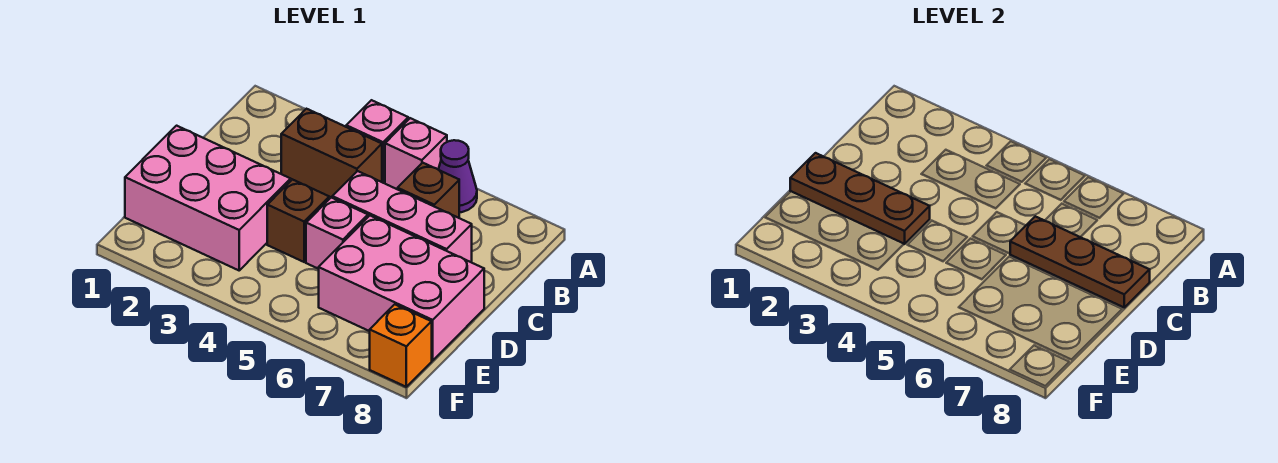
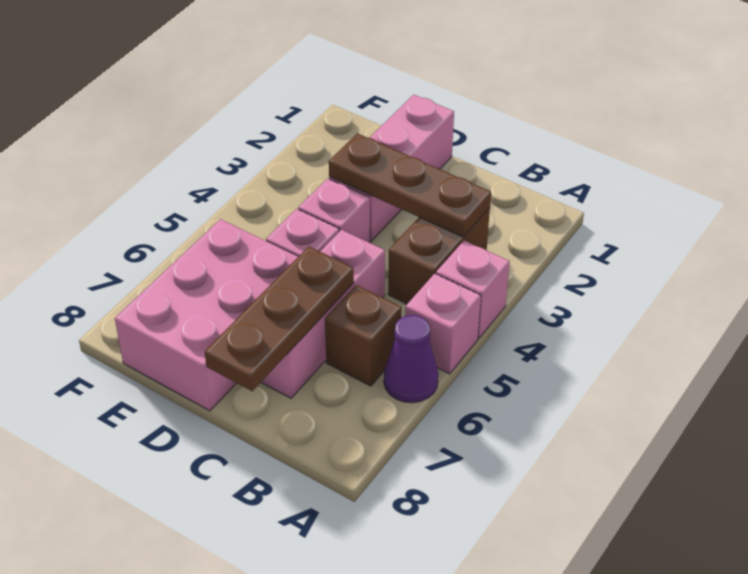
pink 2x3 brick [125,126,291,270] -> pink 1x3 brick [329,95,454,241]
brown 1x3 plate [790,153,930,244] -> brown 1x3 plate turned to [329,133,491,237]
brown 1x1 brick [267,179,329,262] -> pink 1x1 brick [298,179,370,243]
orange 1x1 brick [370,304,432,387] -> none

